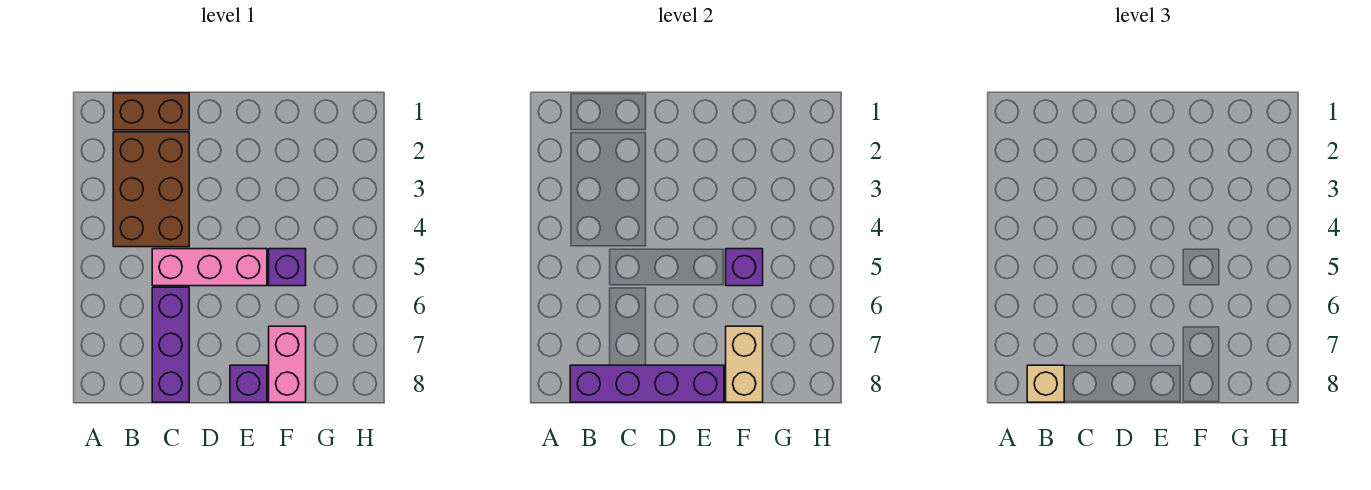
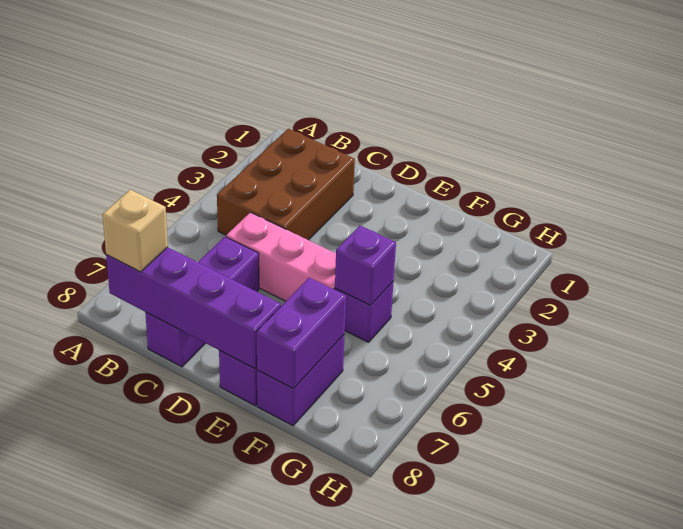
brown 1x2 brick [113,93,189,130] -> none
pink 1x2 brick [269,326,306,402] -> purple 1x2 brick [257,335,344,426]
tan 1x2 brick [726,326,763,402] -> purple 1x2 brick [256,278,346,389]

